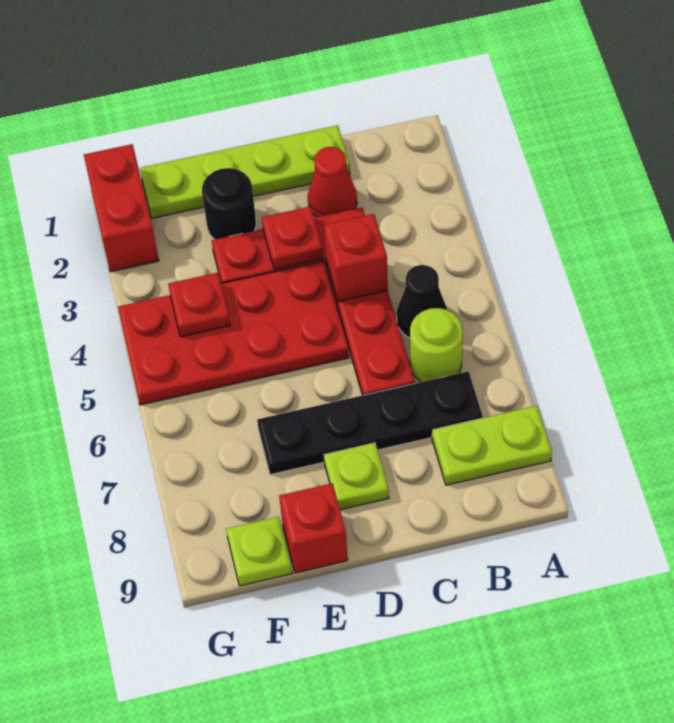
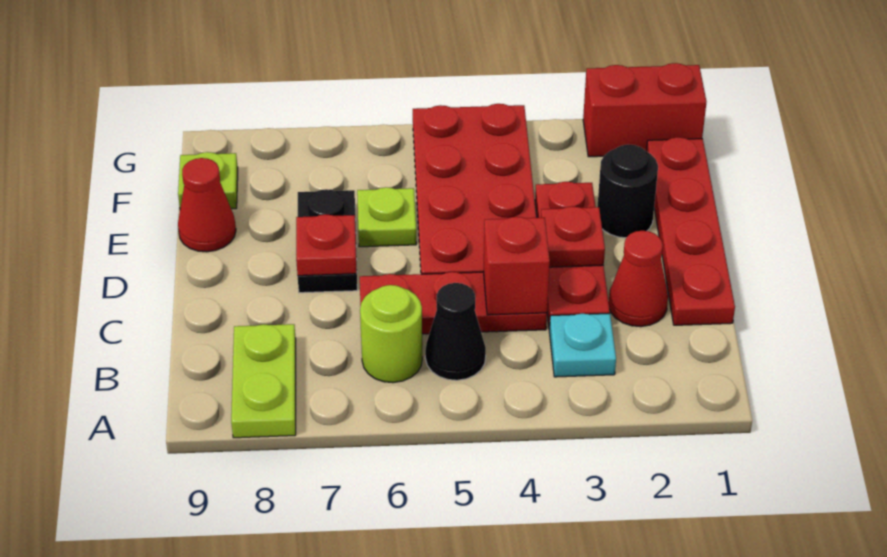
none -> cyan 1x1 plate [549,313,616,377]
black 1x4 plate [257,371,483,475] -> black 1x2 plate [298,189,357,293]
lime 1x4 plate [140,125,350,218] -> red 1x4 plate [647,137,735,325]
lime 1x1 plate [324,443,389,510] -> lime 1x1 plate moved to [357,187,416,247]
red 1x1 brick [279,483,348,573] -> red 1x1 cone [178,158,236,252]
red 1x1 plate [168,273,230,337] -> red 1x1 plate moved to [296,214,357,276]

